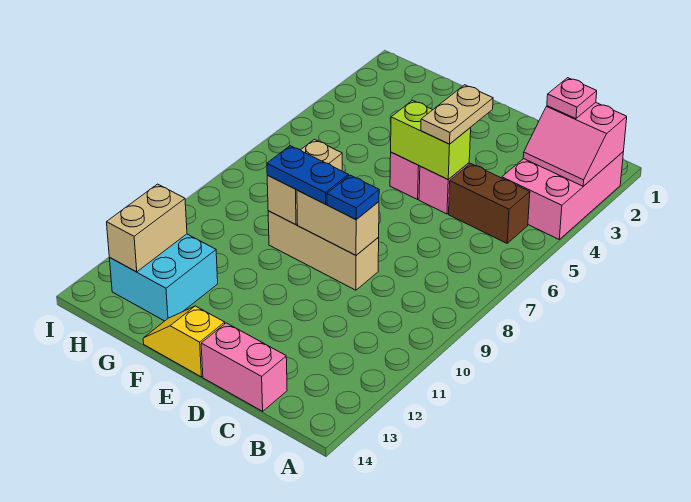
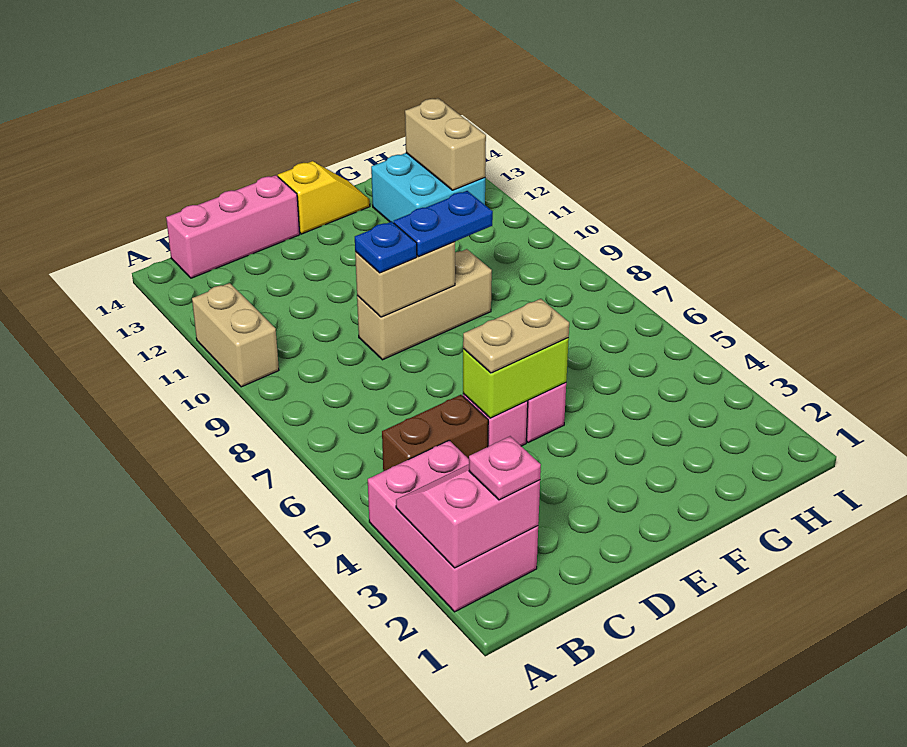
pink 1x2 brick [201,323,287,411] -> pink 1x3 brick [166,175,300,278]
tan 1x2 plate [421,85,493,144] -> tan 1x2 plate turned to [463,299,569,373]
tan 1x2 brick [267,139,342,225] -> tan 1x2 brick moved to [192,283,279,387]

